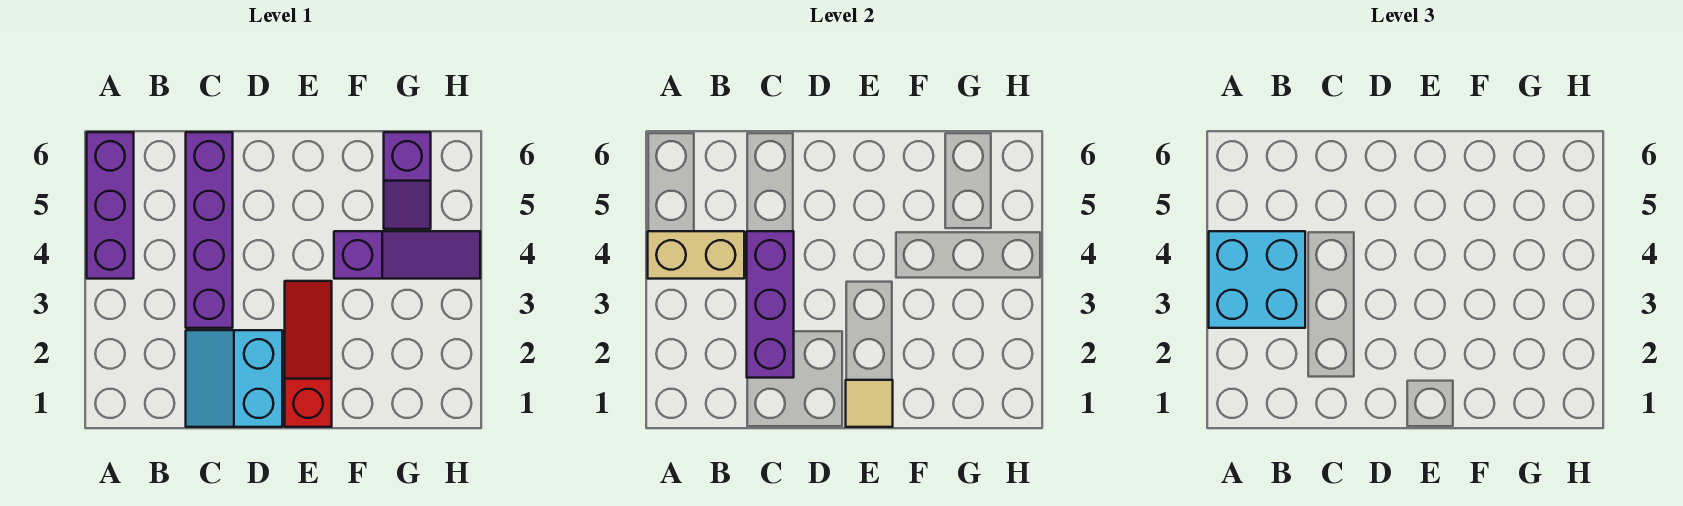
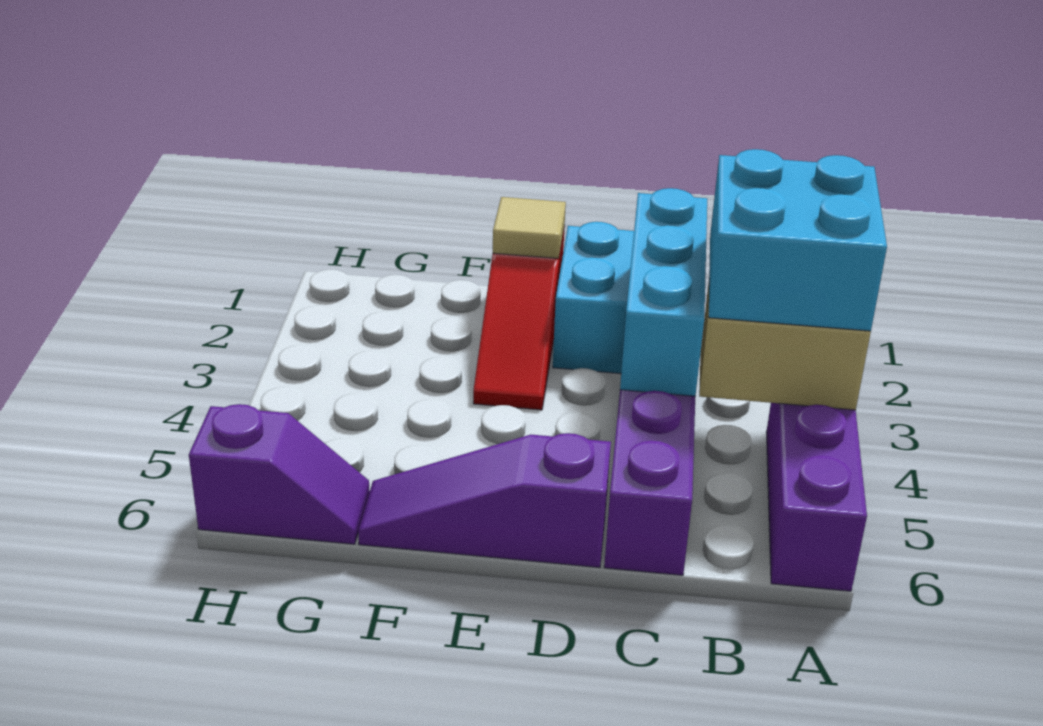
purple 1x3 brick [747,231,794,378] -> cyan 1x3 brick [620,188,707,396]
purple 1x3 slope [334,231,480,279] -> purple 1x3 slope moved to [358,433,611,567]
purple 1x2 slope [384,132,431,229] -> purple 1x2 slope turned to [189,404,370,544]

